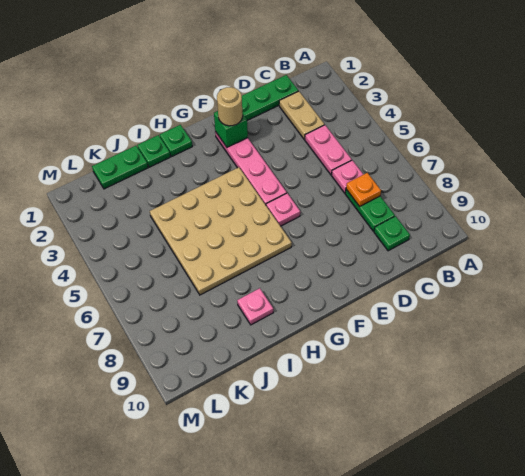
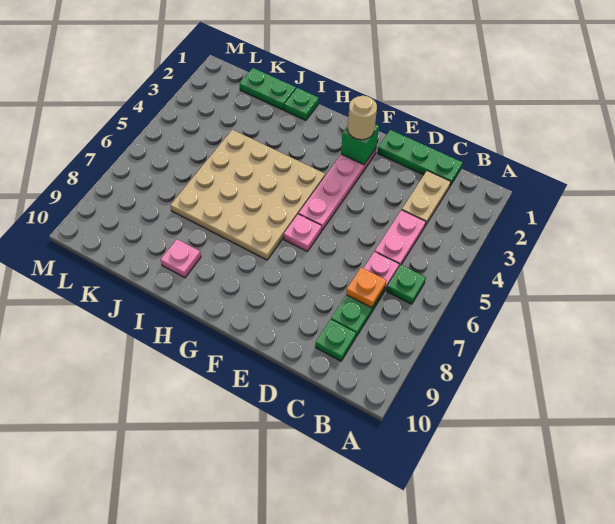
green 1x1 plate [160,125,192,157] -> green 1x1 plate moved to [387,265,426,304]

